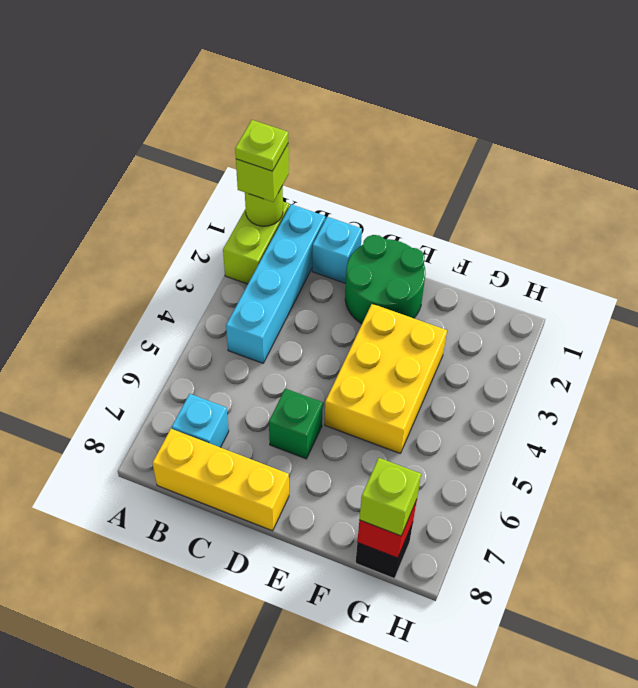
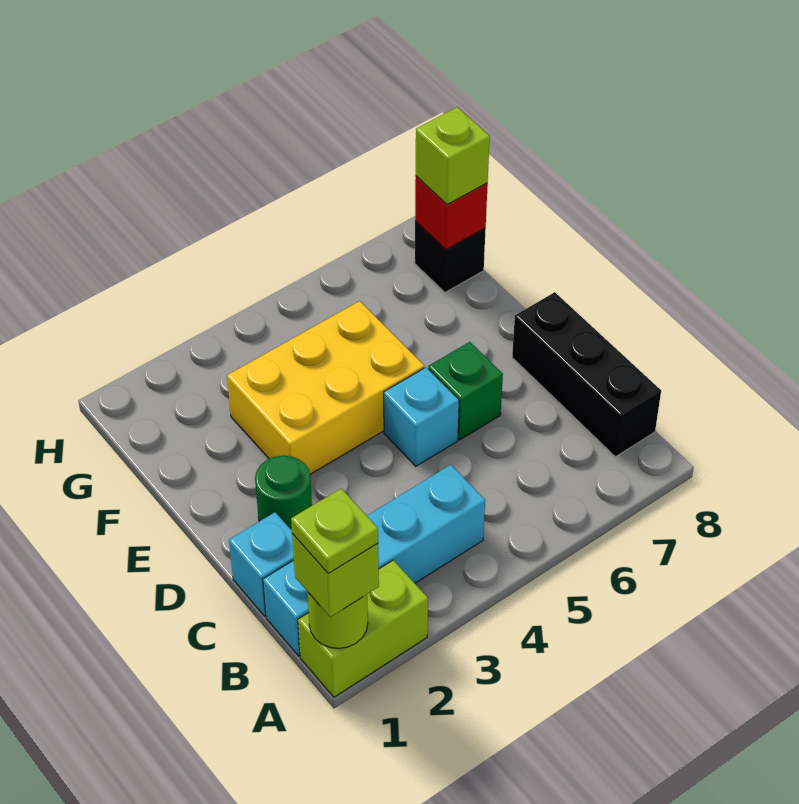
cyan 1x1 brick [172,394,229,447] -> cyan 1x1 brick moved to [384,367,459,466]
yellow 1x3 brick [153,429,289,531] -> black 1x3 brick [512,292,661,457]
green 2x2 round brick [345,235,425,324] -> green 1x1 round brick [255,456,312,530]

